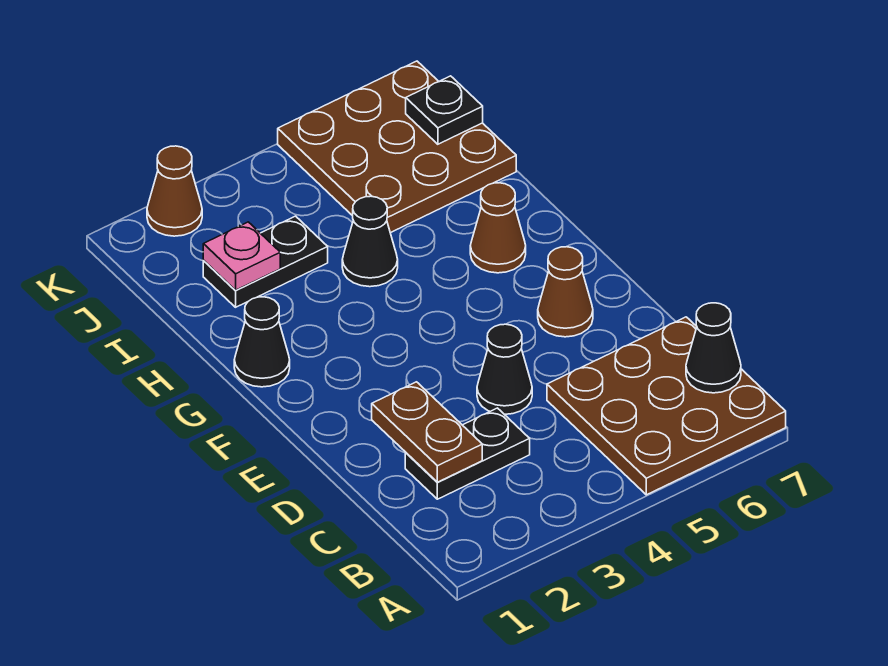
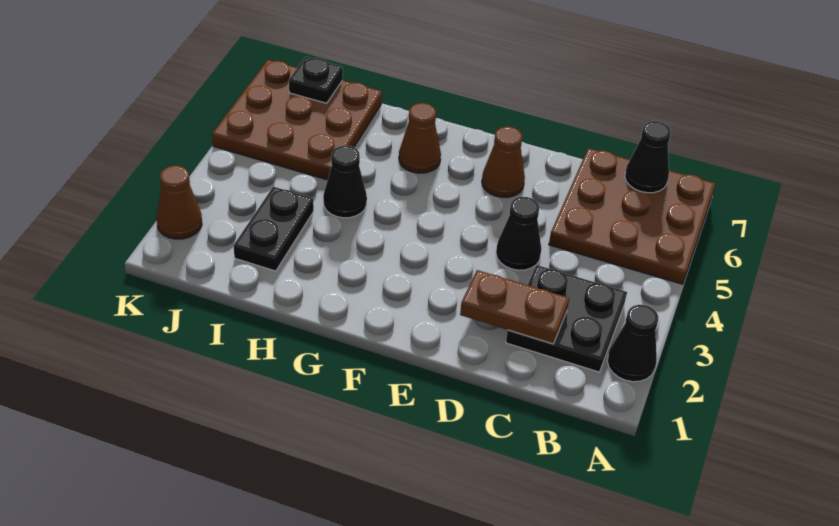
black 1x2 plate [405,408,530,499] -> black 2x2 plate [506,265,627,372]
black 1x1 cone [234,297,290,387] -> black 1x1 cone moved to [607,305,658,382]
pink 1x1 plate [203,222,280,290] -> none

